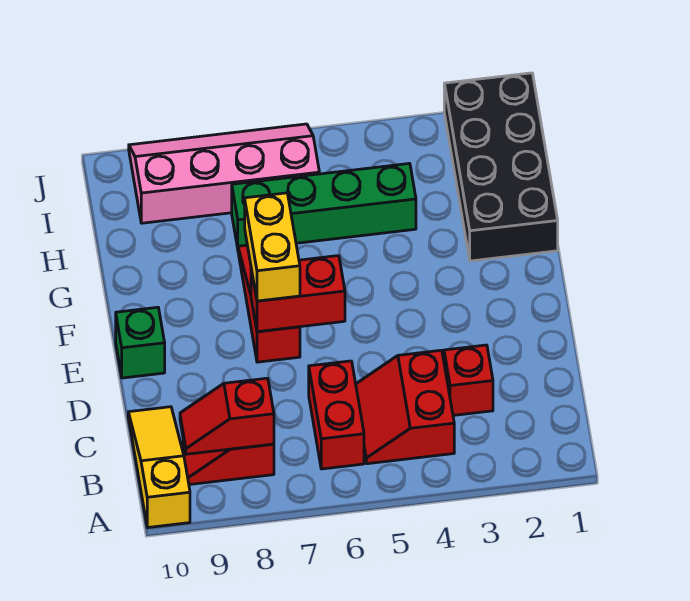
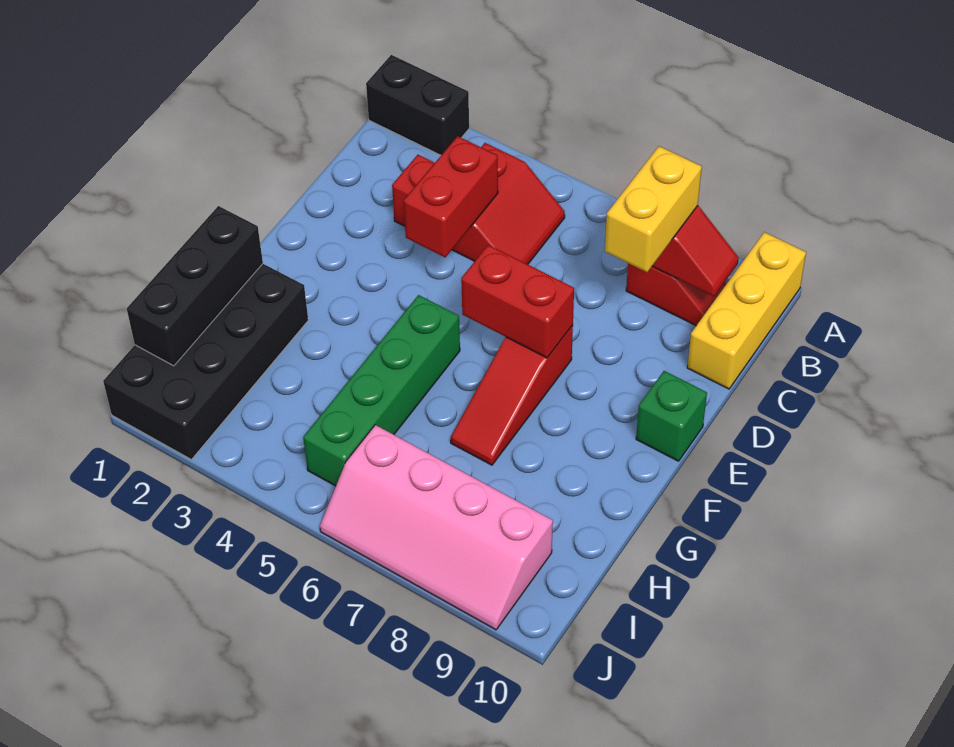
none -> black 1x2 brick [366,55,469,155]
yellow 1x3 slope [128,407,190,528] -> yellow 1x3 brick [687,232,806,389]
red 1x2 brick [309,361,364,469] -> red 1x2 brick moved to [403,136,498,257]
yellow 1x2 brick [245,193,300,301] -> yellow 1x2 brick moved to [605,146,702,272]
none -> black 1x3 brick [127,206,263,366]
green 1x4 brick [232,163,416,248] -> green 1x4 brick turned to [303,295,460,486]

